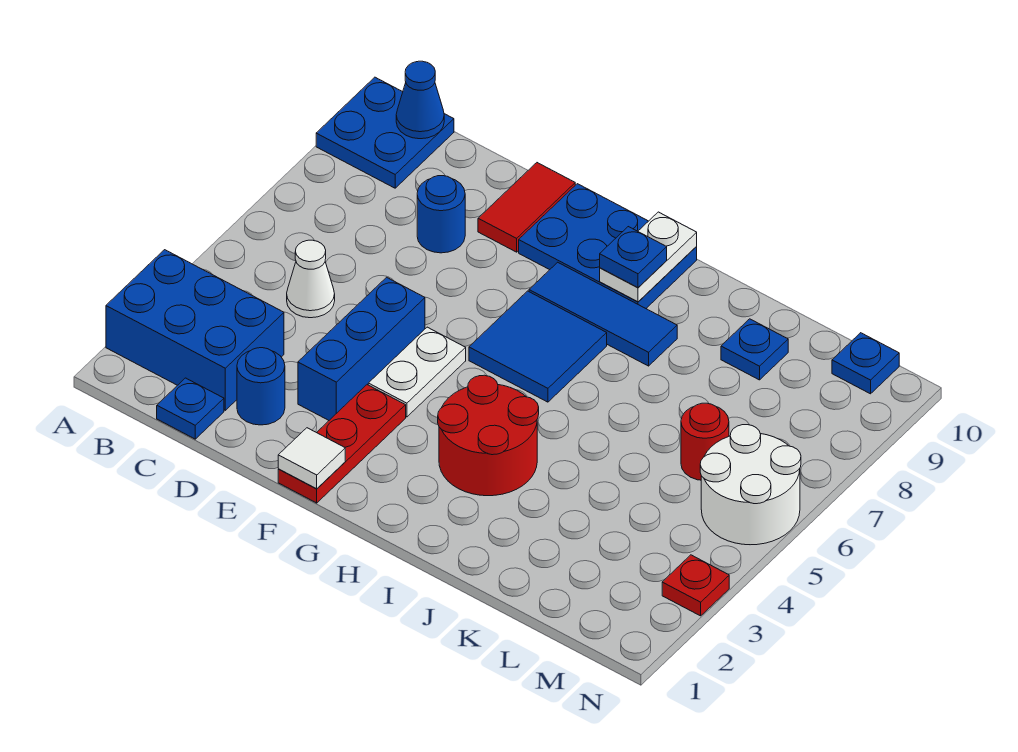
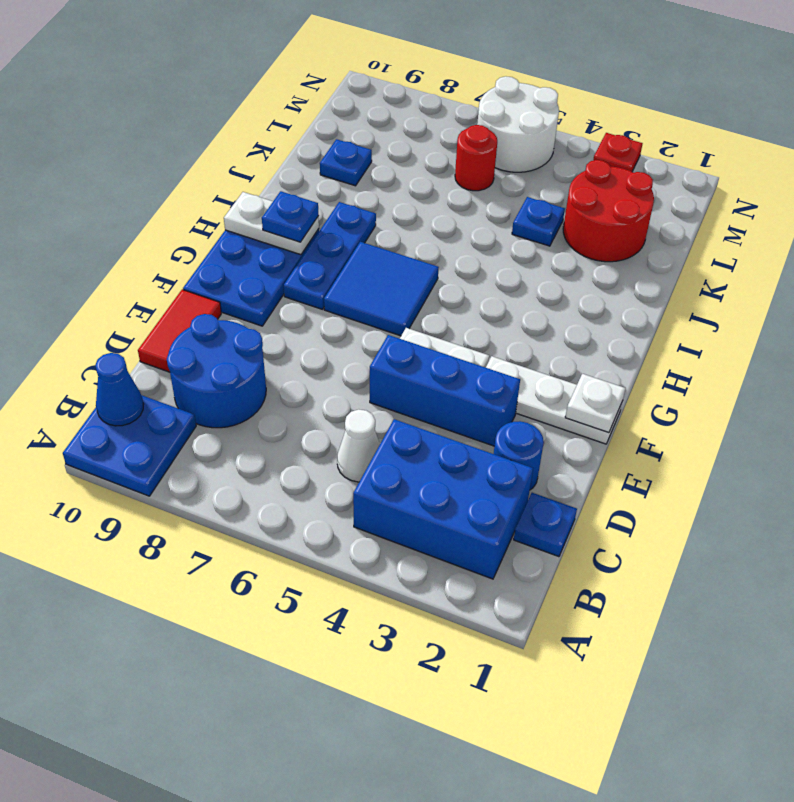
blue 2x3 brick [106,250,284,410] -> blue 2x3 brick turned to [353,419,533,579]
blue 1x1 round brick [417,176,465,253] -> blue 2x2 round brick [167,314,266,428]
red 1x2 tile [478,163,575,252] -> red 1x2 tile turned to [138,289,221,372]
red 1x3 plate [278,385,406,503] -> white 1x3 plate [486,356,622,444]
white 1x1 tile [278,428,345,489] -> white 1x1 plate [565,374,625,433]
blue 1x3 tile [529,262,677,366] -> blue 1x3 plate [284,202,376,309]
red 2x2 round brick [438,375,539,496] -> red 2x2 round brick moved to [563,160,654,262]
blue 1x1 plate [832,333,899,394] -> blue 1x1 plate moved to [512,197,565,246]

